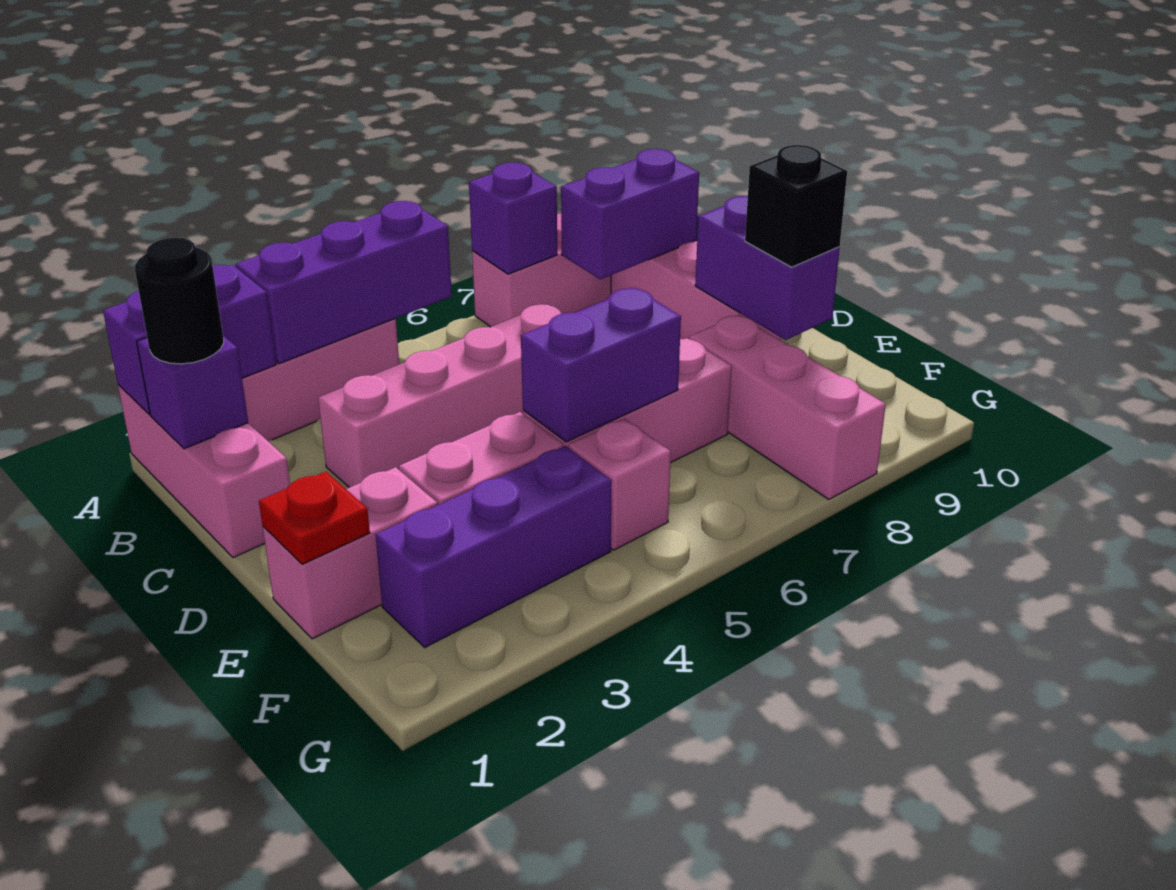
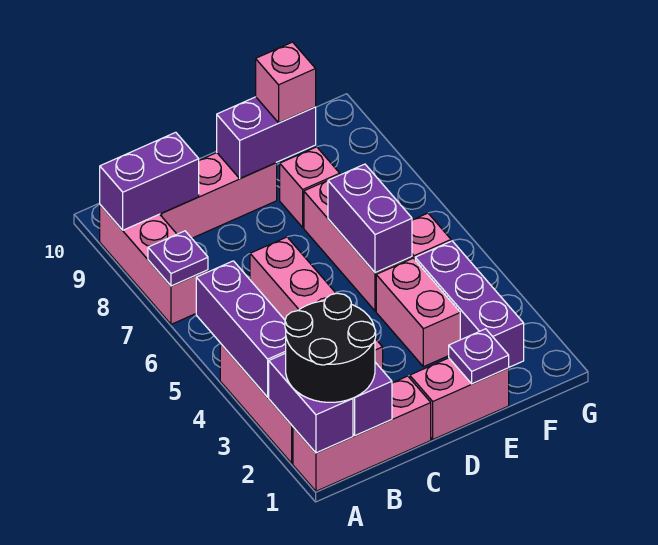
purple 1x1 brick [469,163,557,274] -> purple 1x1 plate [148,231,208,286]
black 1x1 round brick [135,237,224,364] -> black 2x2 round brick [285,293,376,402]
purple 1x2 brick [561,149,699,279] -> purple 1x2 brick turned to [100,132,199,230]
pink 1x2 brick [263,467,438,639] -> pink 1x2 brick turned to [410,358,509,439]
red 1x1 plate [259,472,370,564] -> purple 1x1 plate [449,329,509,384]
pink 1x3 brick [689,315,886,499] -> pink 1x1 brick [280,147,340,227]
black 1x1 brick [745,145,847,267] -> pink 1x1 brick [256,42,316,123]

